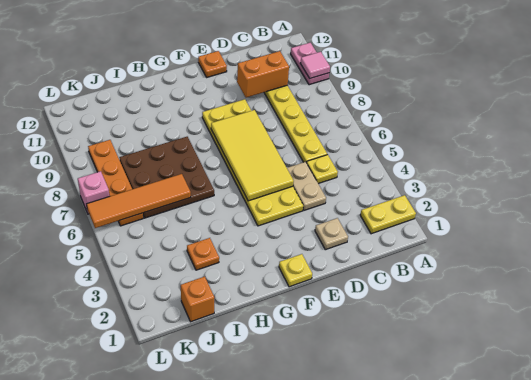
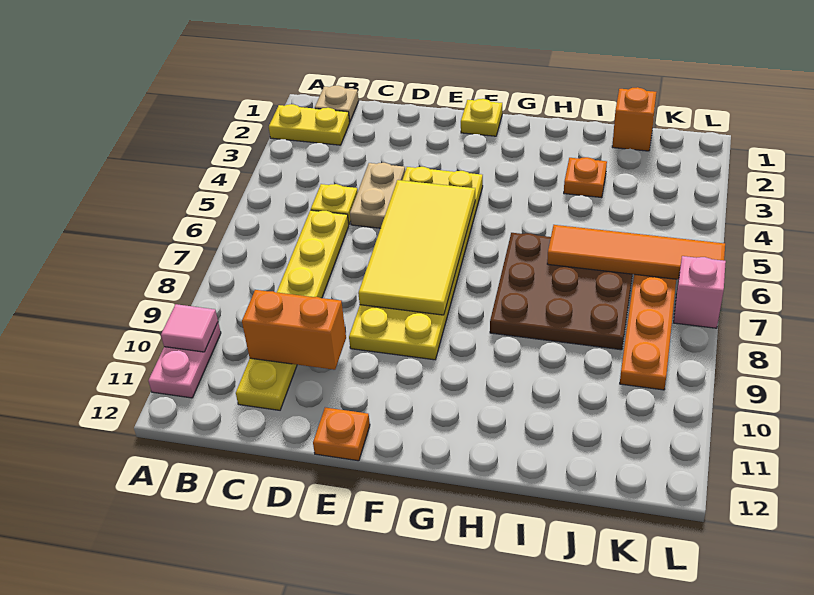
tan 1x1 plate [315,218,348,250] -> tan 1x1 plate moved to [315,86,359,122]

